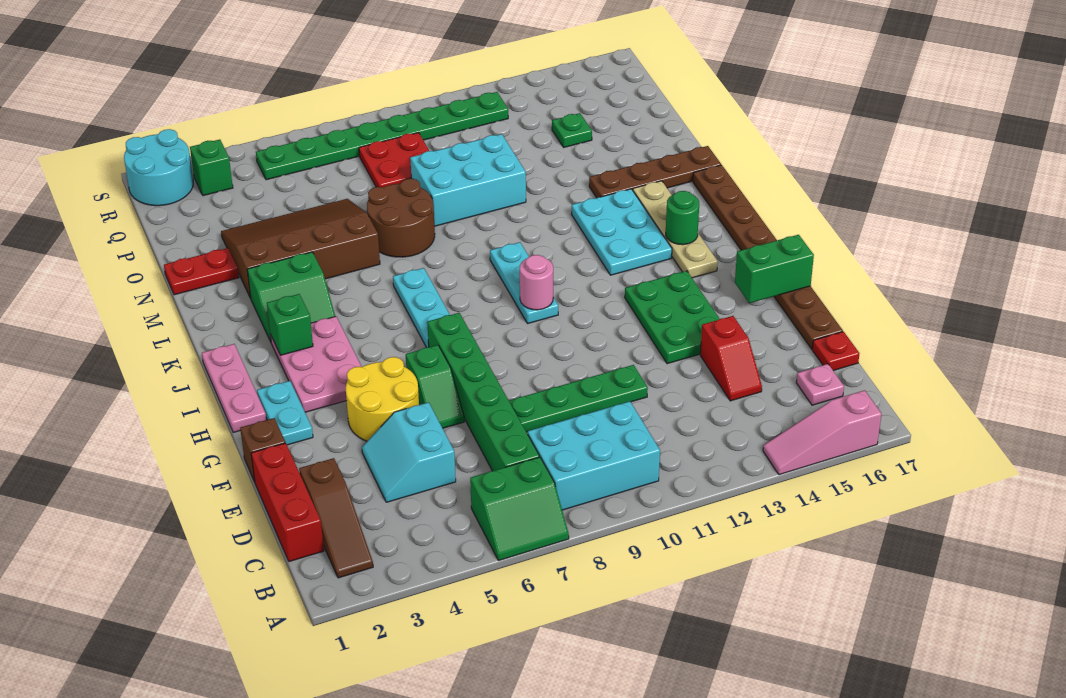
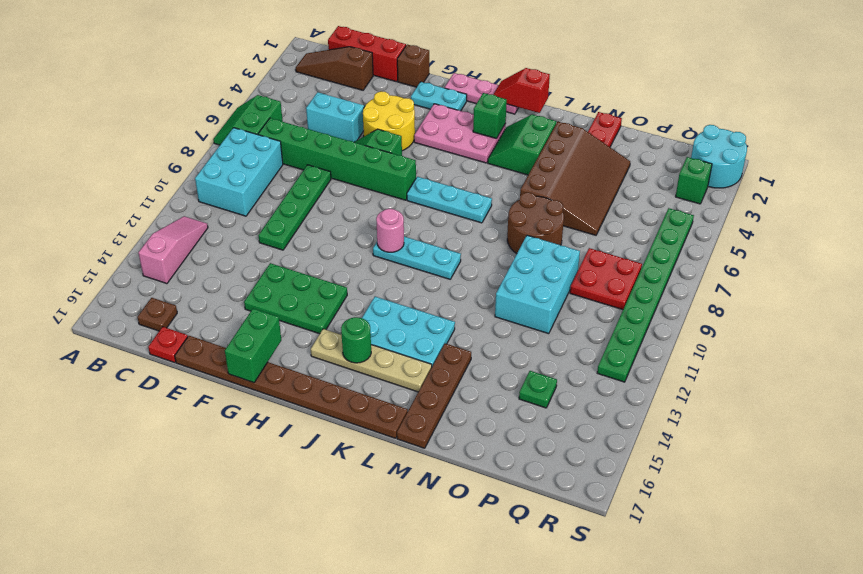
pink 1x3 slope [763,390,882,475] -> pink 1x3 slope moved to [138,216,208,284]
pink 1x1 plate [796,364,844,405] -> brown 1x1 plate [137,298,177,331]
red 1x2 slope [700,316,762,401] -> red 1x2 slope moved to [493,68,550,113]

